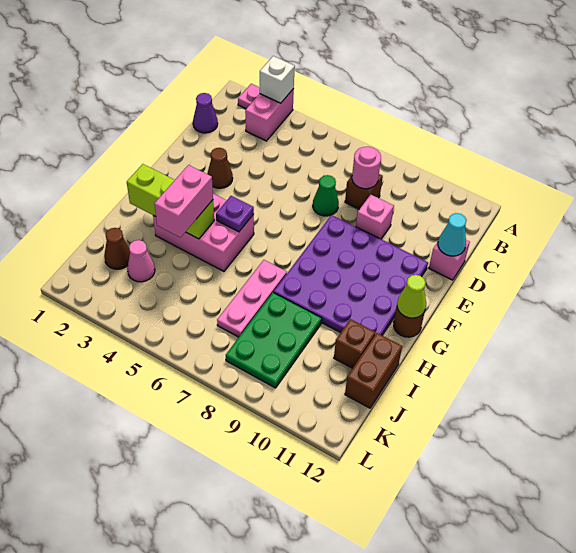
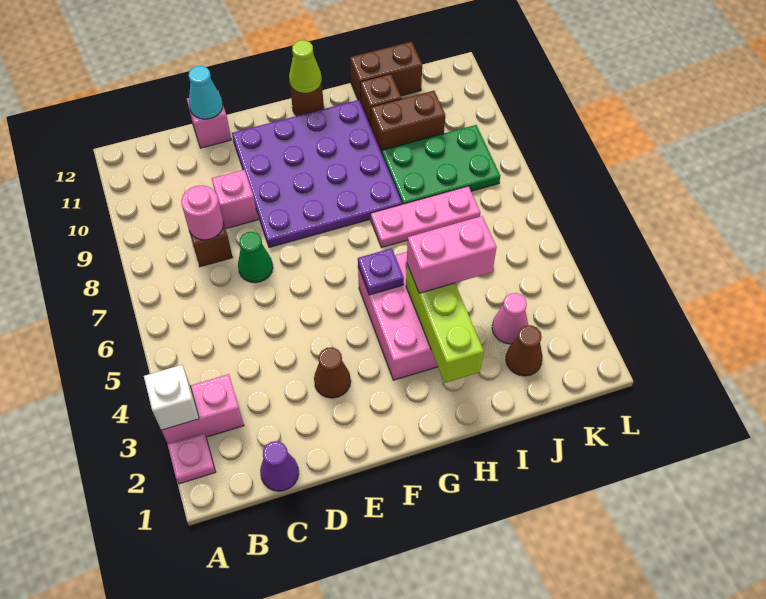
none -> brown 1x2 brick [371,91,445,153]

